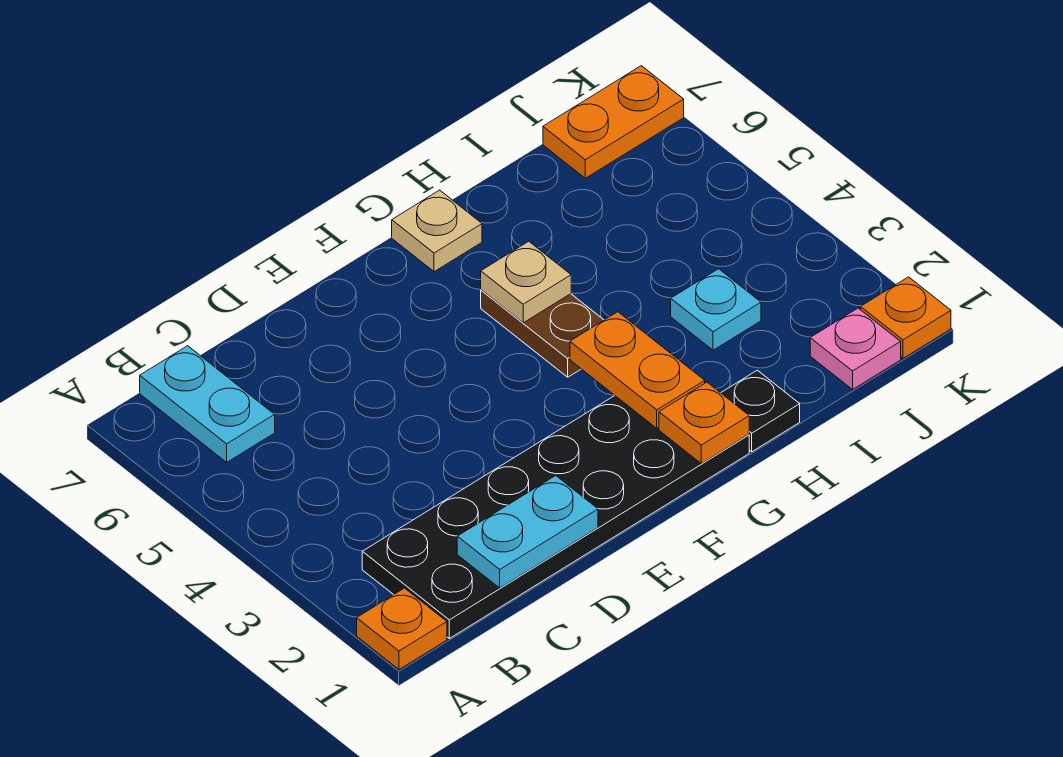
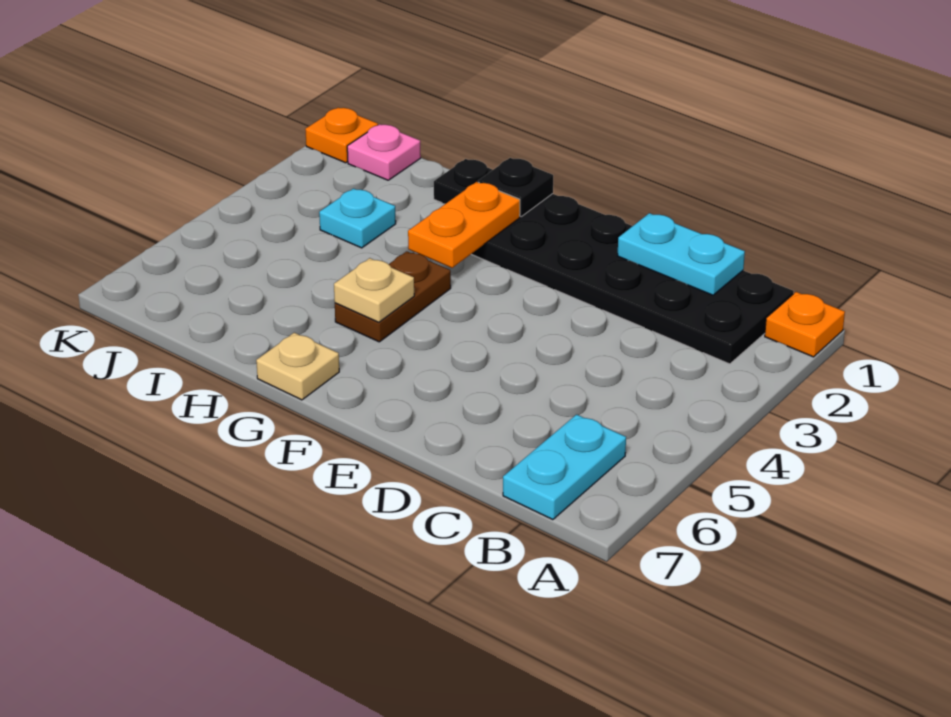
orange 1x1 plate [659,382,749,464] -> black 1x1 plate [478,158,553,216]
orange 1x2 plate [543,66,684,178] -> none

